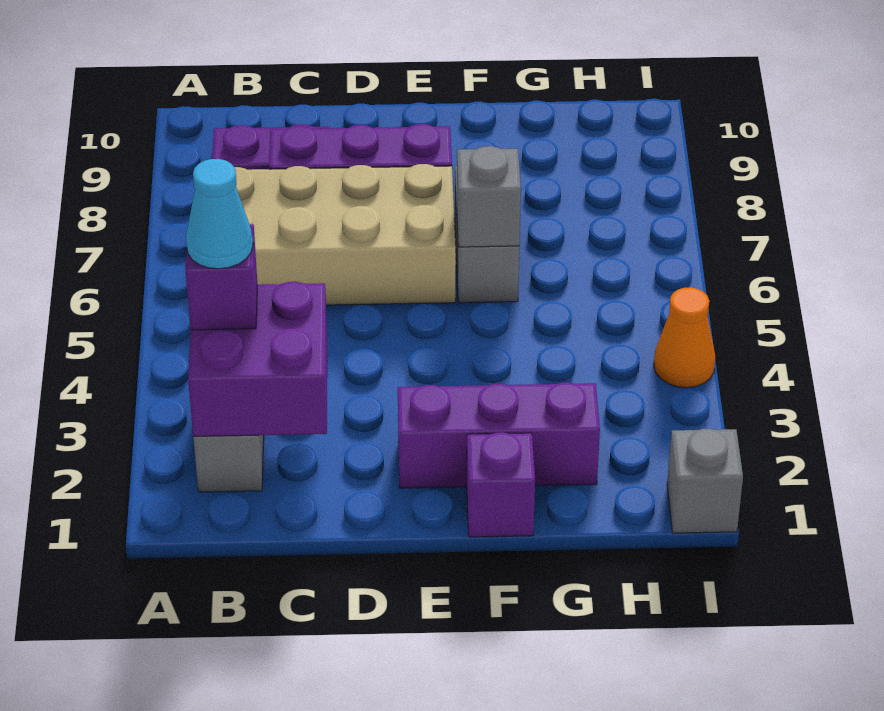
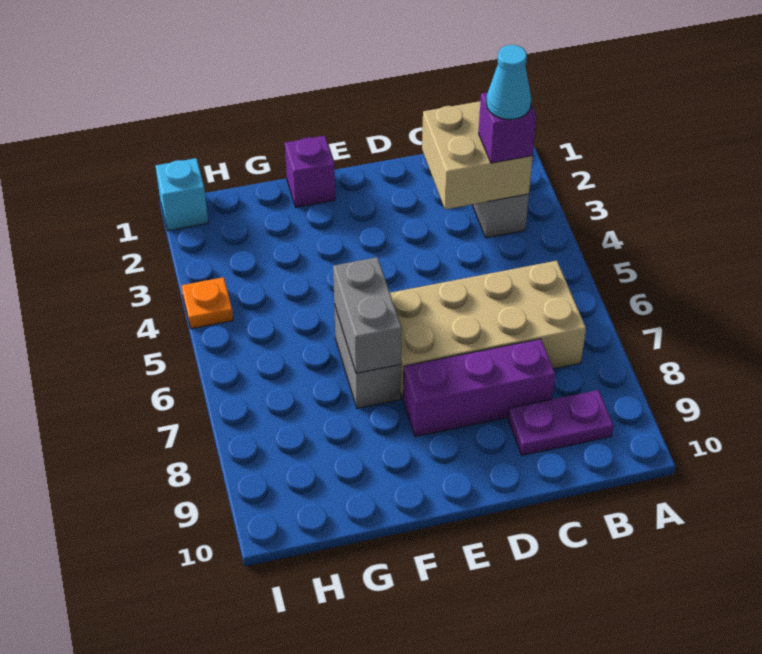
purple 2x2 brick [188,282,327,436] -> tan 2x2 brick [422,101,533,209]
purple 1x3 brick [398,382,600,488] -> none
grey 1x1 brick [457,146,521,247] -> grey 1x2 brick [333,257,402,373]
grey 1x1 brick [667,429,743,533] -> cyan 1x1 brick [156,158,208,231]
orange 1x1 cone [654,287,715,388] -> orange 1x1 plate [181,277,233,329]

